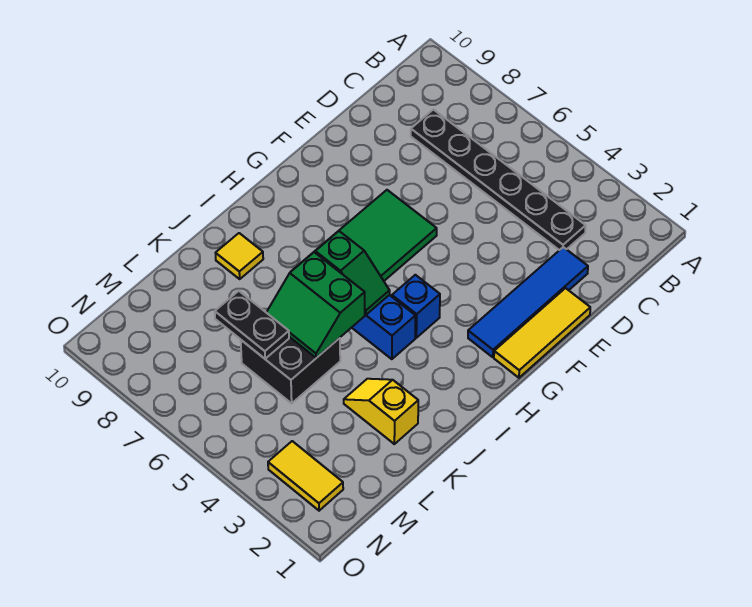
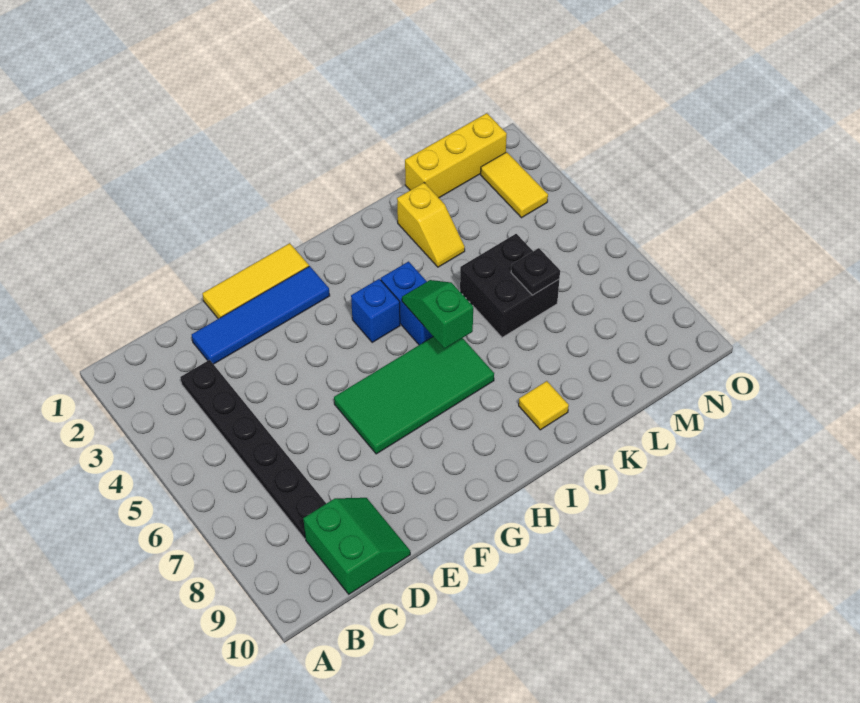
green 2x2 slope [266,252,365,358] -> green 2x2 slope moved to [303,498,410,594]
none -> yellow 1x3 brick [405,113,507,198]
black 1x2 plate [215,291,289,359] -> black 1x1 plate [511,248,560,295]

